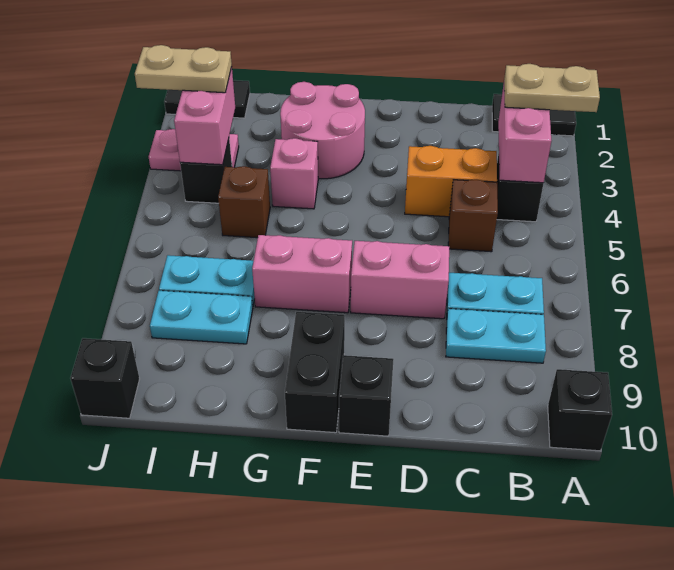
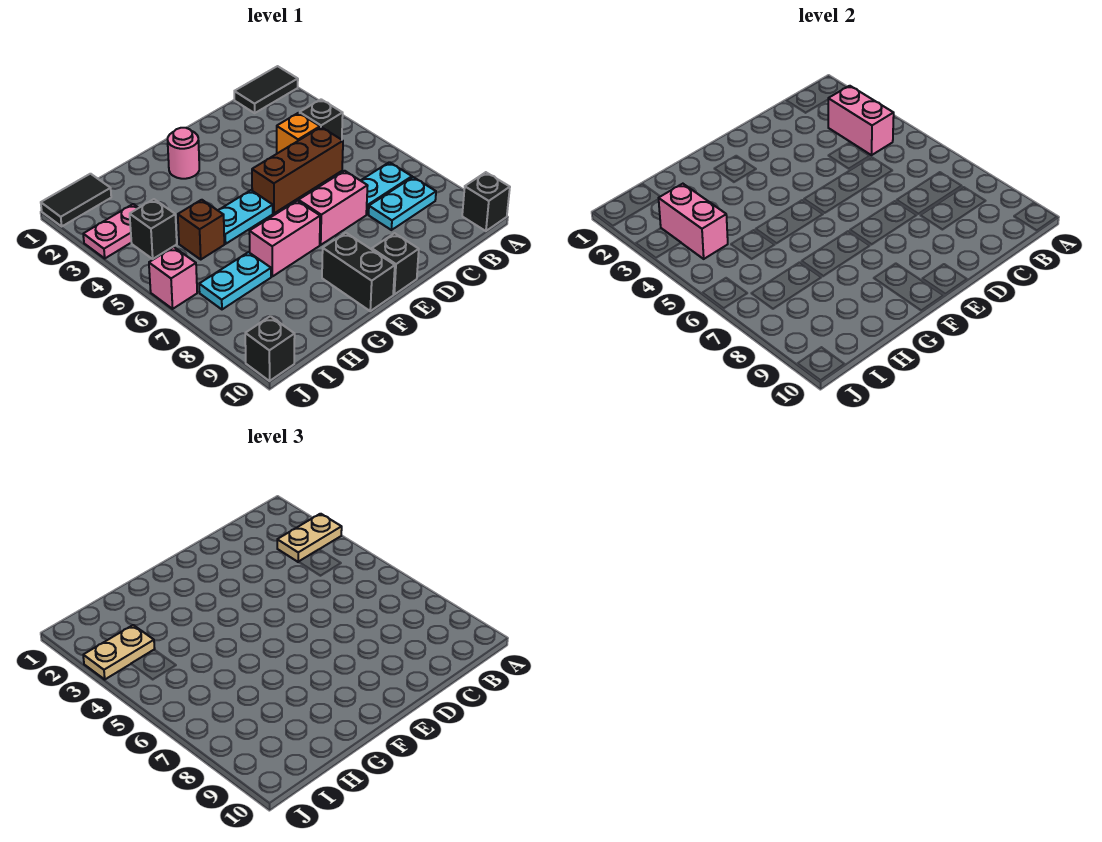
orange 1x2 brick [405,146,497,217] -> orange 1x1 brick [277,113,320,153]
brown 1x1 brick [448,179,498,252] -> brown 1x3 brick [252,127,343,213]
pink 2x2 round brick [280,82,365,179] -> pink 1x1 round brick [168,128,199,179]
pink 1x1 brick [270,138,318,209] -> pink 1x1 brick moved to [149,247,197,309]
cyan 1x2 plate [150,291,253,344] -> cyan 1x2 plate moved to [218,190,273,244]

